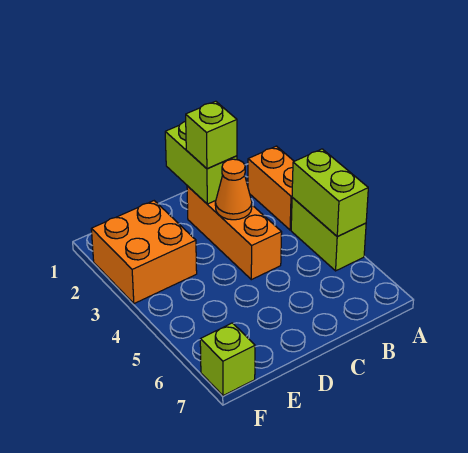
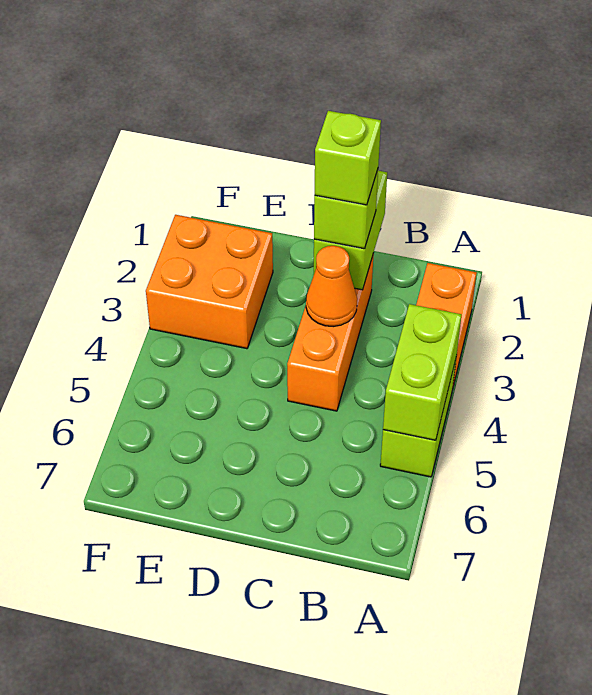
lime 1x1 brick [200,323,255,396] -> lime 1x1 brick moved to [315,111,381,205]

